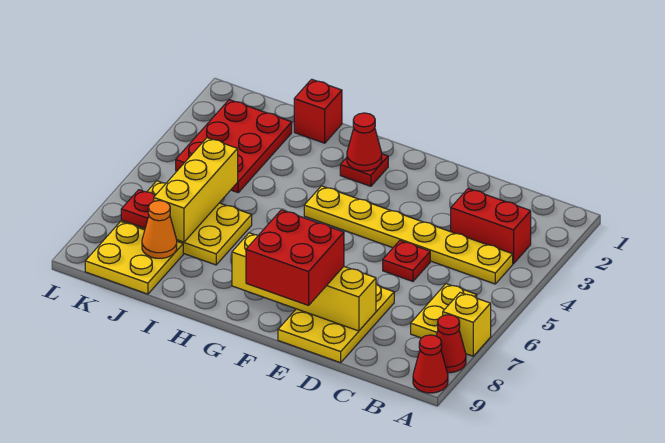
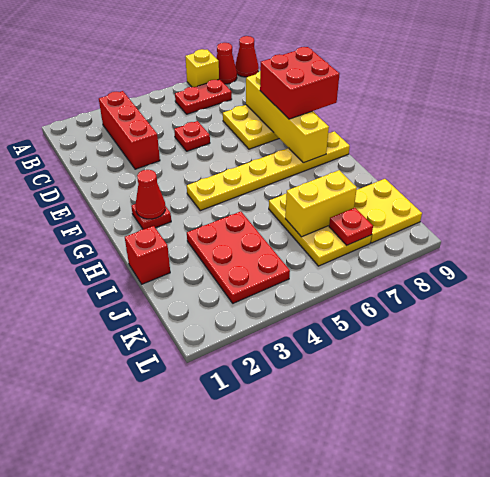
red 1x2 brick [451,188,531,264] -> red 1x3 brick [99,91,160,169]
yellow 1x6 plate [304,186,513,284] -> yellow 1x6 plate turned to [187,131,350,211]
yellow 1x2 plate [411,284,477,338] -> red 1x2 plate [175,79,232,114]
red 2x3 plate [176,100,292,193] -> red 2x3 plate turned to [187,212,290,303]
yellow 1x3 brick [154,138,238,242] -> yellow 1x2 brick [285,170,357,237]
orange 1x1 cone [142,201,177,258] -> none

